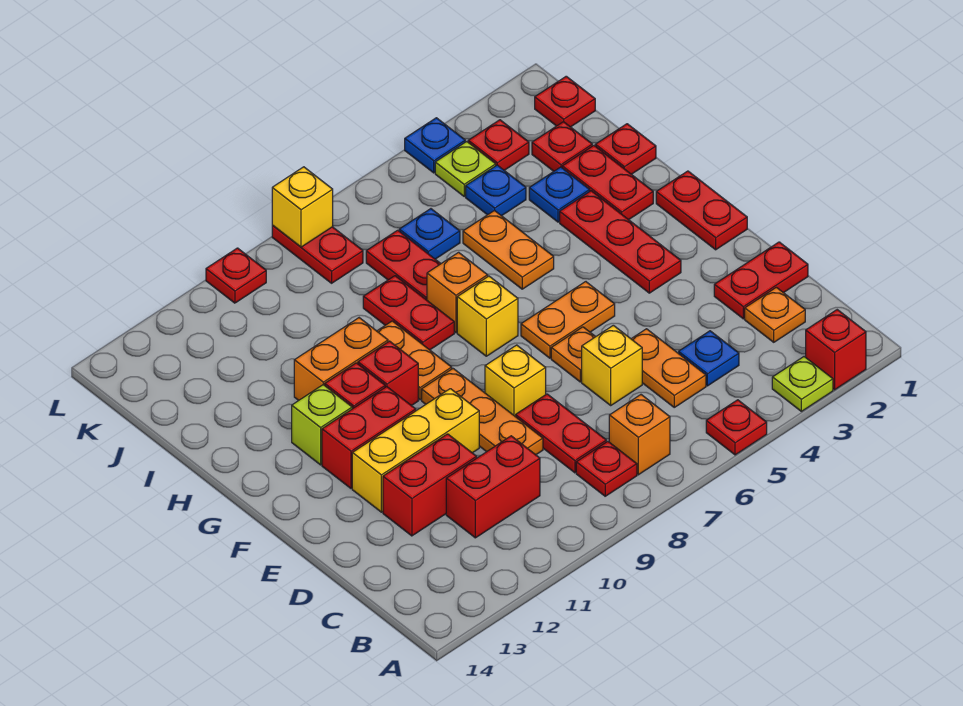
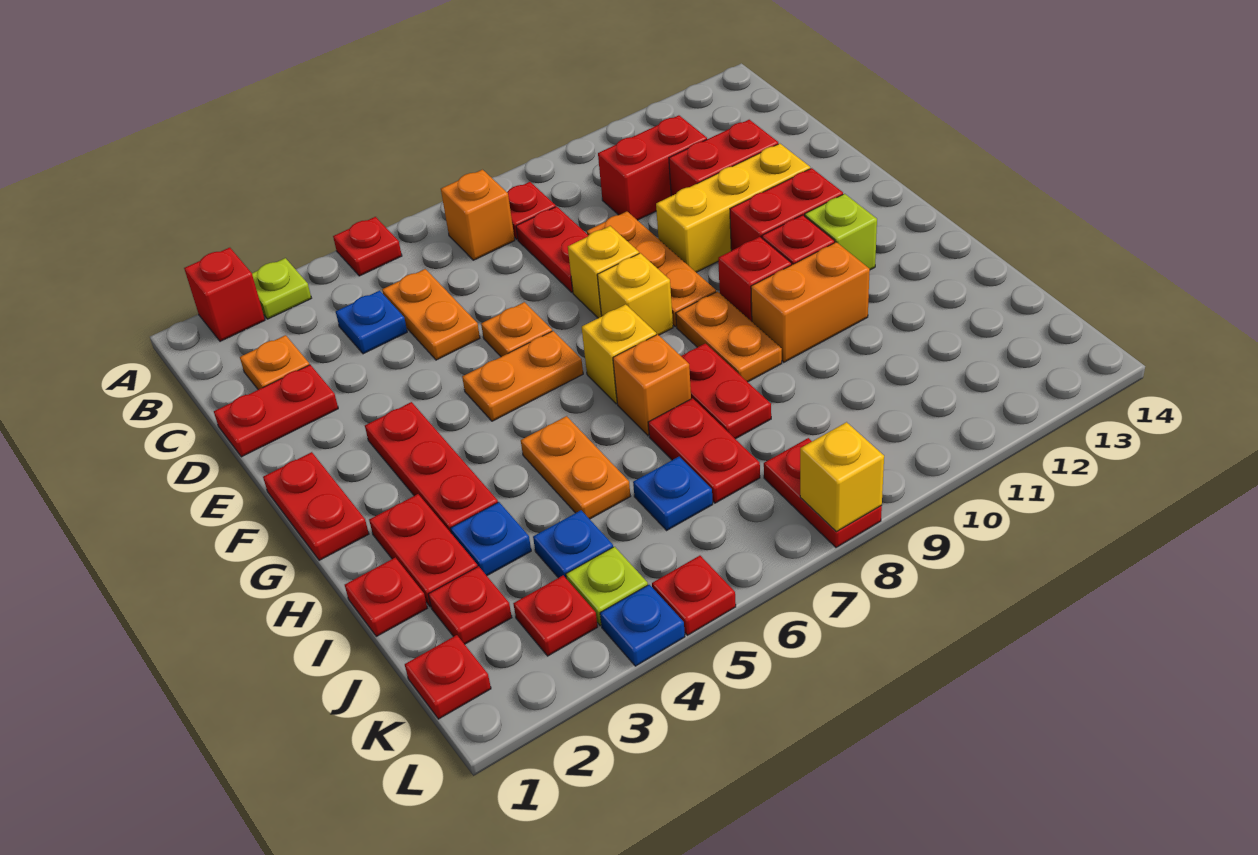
yellow 1x1 brick [582,325,642,405] -> yellow 1x1 brick moved to [597,253,673,335]
red 1x1 plate [206,248,266,303] -> red 1x1 plate moved to [652,556,736,635]

